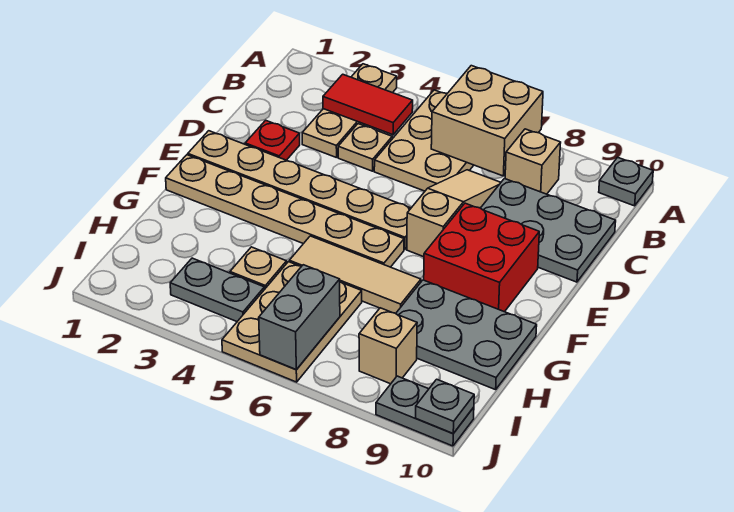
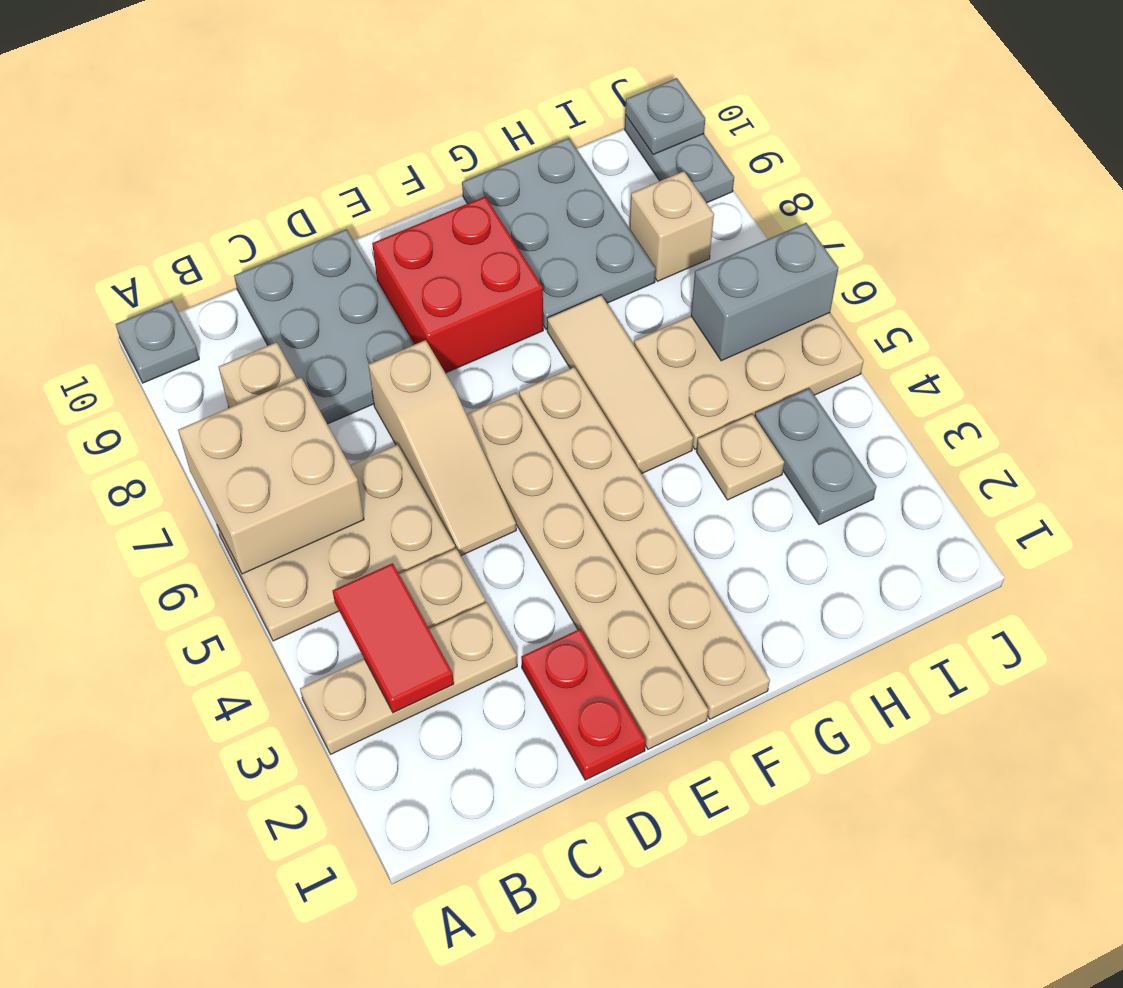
tan 1x3 slope [407,170,501,257] -> tan 1x3 slope turned to [369,340,516,556]
red 1x1 plate [245,120,300,160] -> red 1x2 plate [521,629,646,780]

